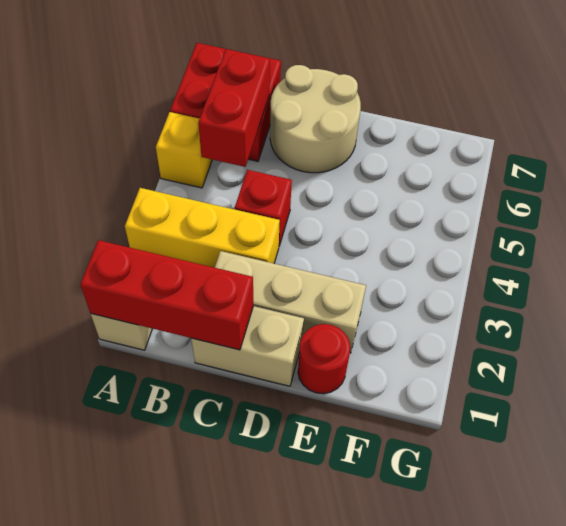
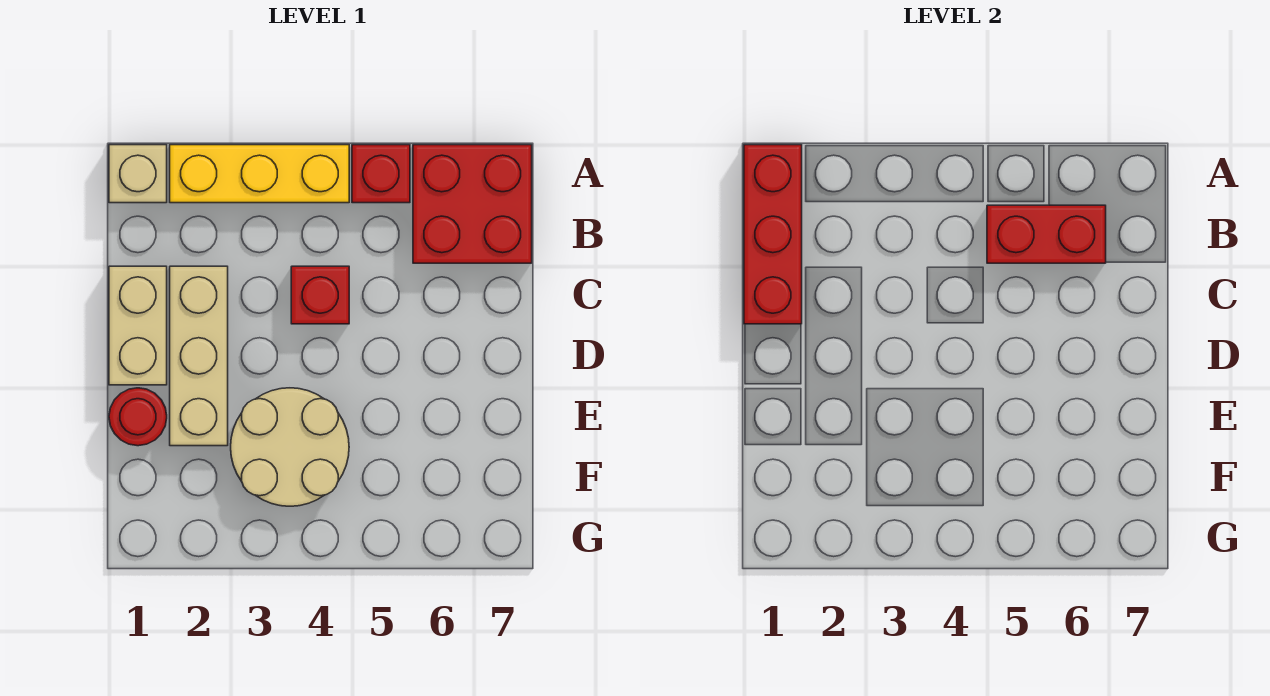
yellow 1x3 brick [125,188,280,268] -> yellow 1x3 brick turned to [170,145,349,203]
yellow 1x1 brick [156,112,212,188] -> red 1x1 brick [352,145,410,203]
tan 2x2 round brick [270,65,361,173] -> tan 2x2 round brick moved to [231,388,349,506]

